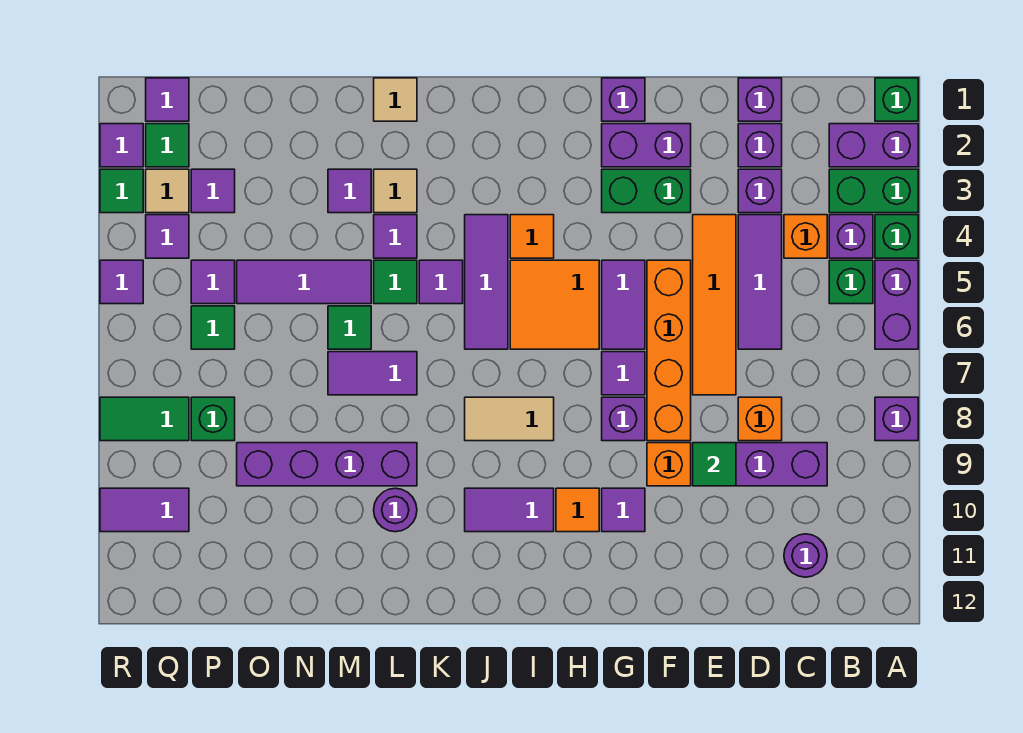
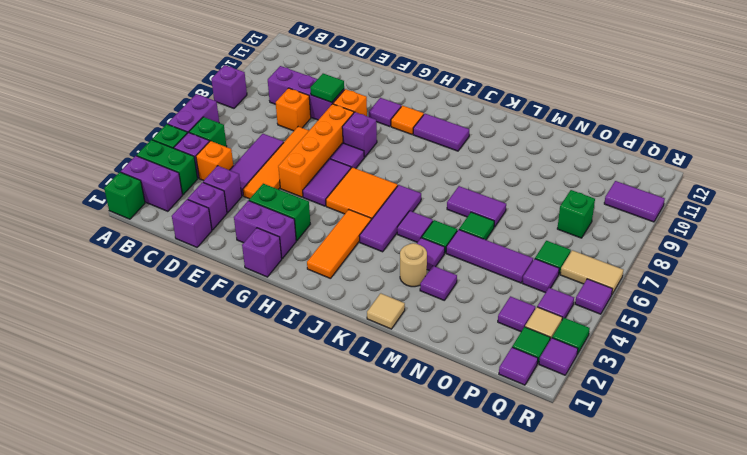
purple 1x1 round brick [784,534,827,577] -> none
orange 1x1 tile [510,215,554,258] -> orange 1x3 tile [307,210,371,279]
tan 1x2 tile [465,397,554,441] -> tan 1x2 tile moved to [560,250,623,294]
tan 1x1 tile [374,169,417,213] -> tan 1x1 round brick [400,243,427,287]
purple 1x4 brick [237,443,417,486] -> none
purple 1x1 round brick [374,488,417,532] -> none
green 1x2 tile [100,397,189,441] -> none

